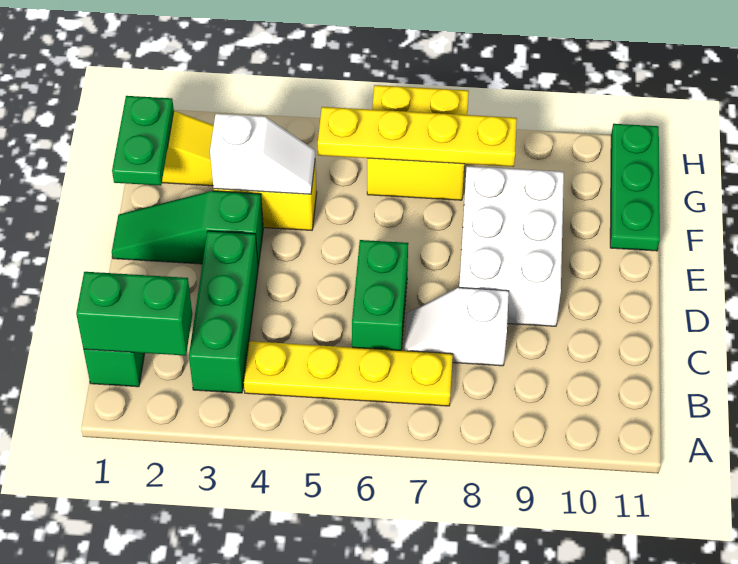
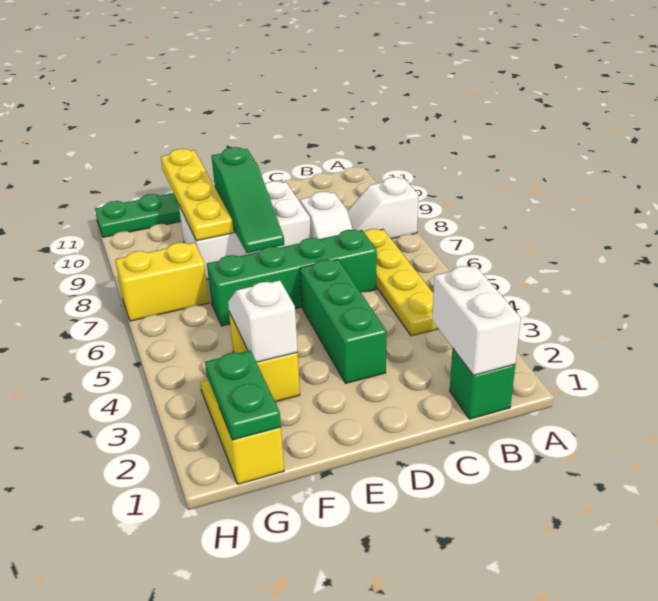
none -> white 1x2 slope [348,177,418,239]
green 1x2 brick [76,272,192,356] -> white 1x2 brick [432,266,521,375]
green 1x3 brick [189,231,258,393] -> green 1x3 brick turned to [300,259,386,383]
green 1x2 brick [352,240,408,350] -> green 1x4 brick [207,230,377,326]
green 1x3 slope [112,191,263,267] -> green 1x3 slope moved to [211,147,284,253]
green 1x2 plate [112,96,174,186] -> green 1x2 plate turned to [205,351,281,440]
yellow 1x4 plate [318,107,517,167] -> yellow 1x4 plate moved to [161,149,234,241]
yellow 2x2 brick [367,85,469,200] -> yellow 1x2 brick [115,243,209,321]

